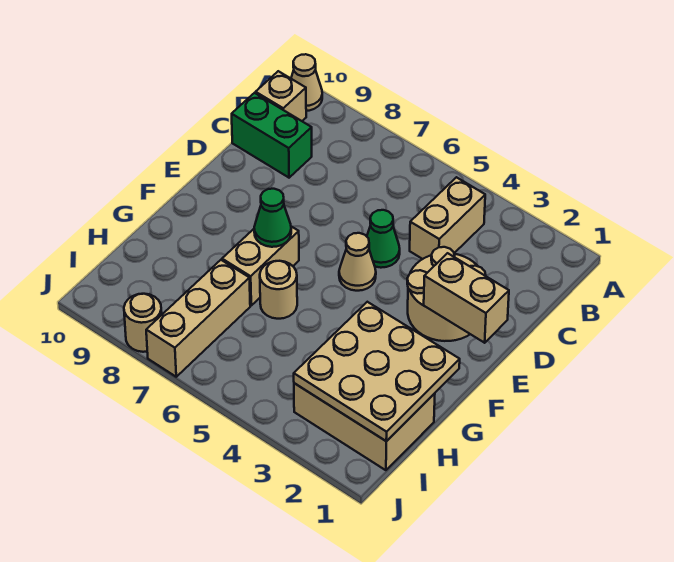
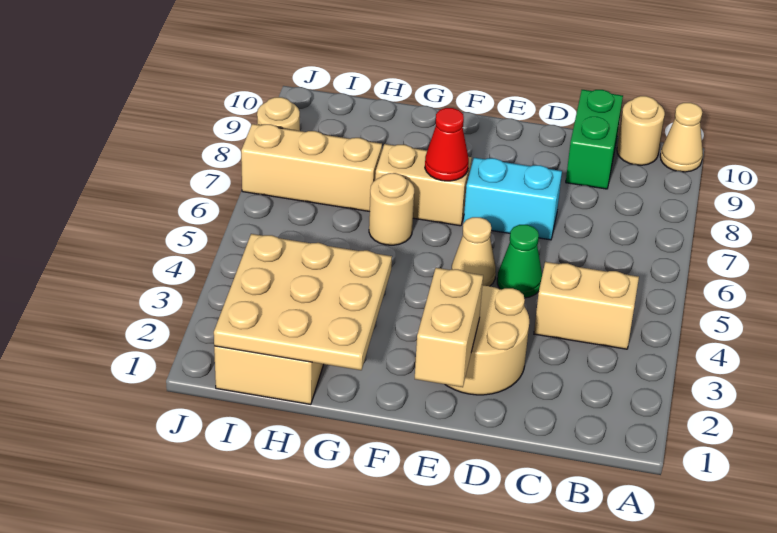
tan 1x1 brick [256,71,306,121] -> tan 1x1 round brick [617,96,665,165]
none -> cyan 1x2 brick [464,158,562,240]
green 1x1 cone [254,189,291,247] -> red 1x1 cone [425,108,469,181]

